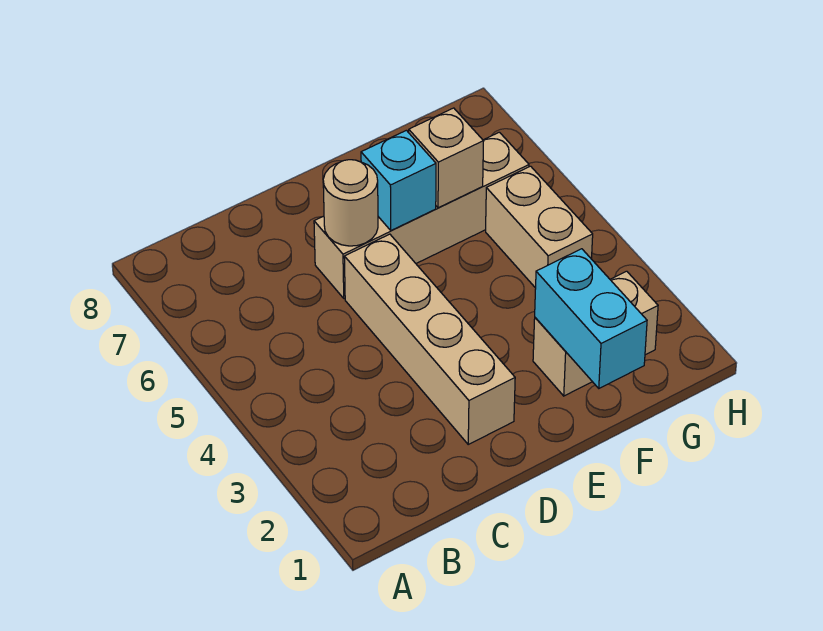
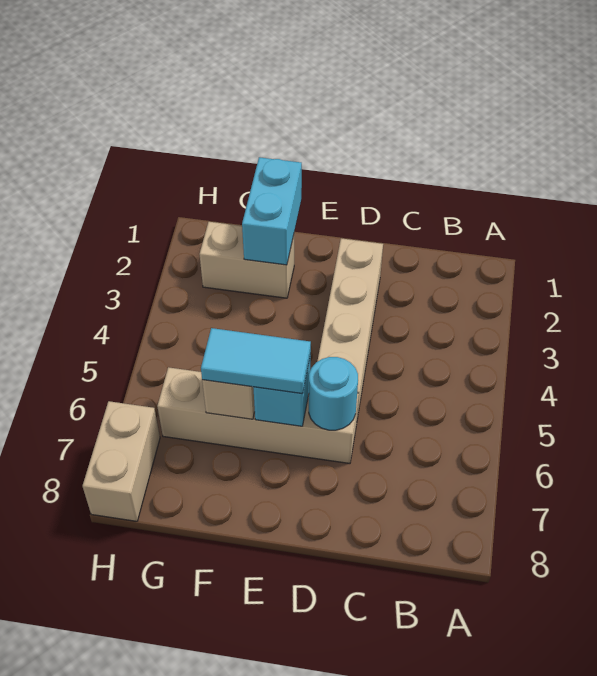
tan 1x1 round brick [323,160,378,246] -> cyan 1x1 round brick [309,357,358,430]
none -> cyan 1x2 tile [201,328,311,394]
tan 1x2 brick [486,166,593,288] -> tan 1x2 brick moved to [83,401,160,521]

